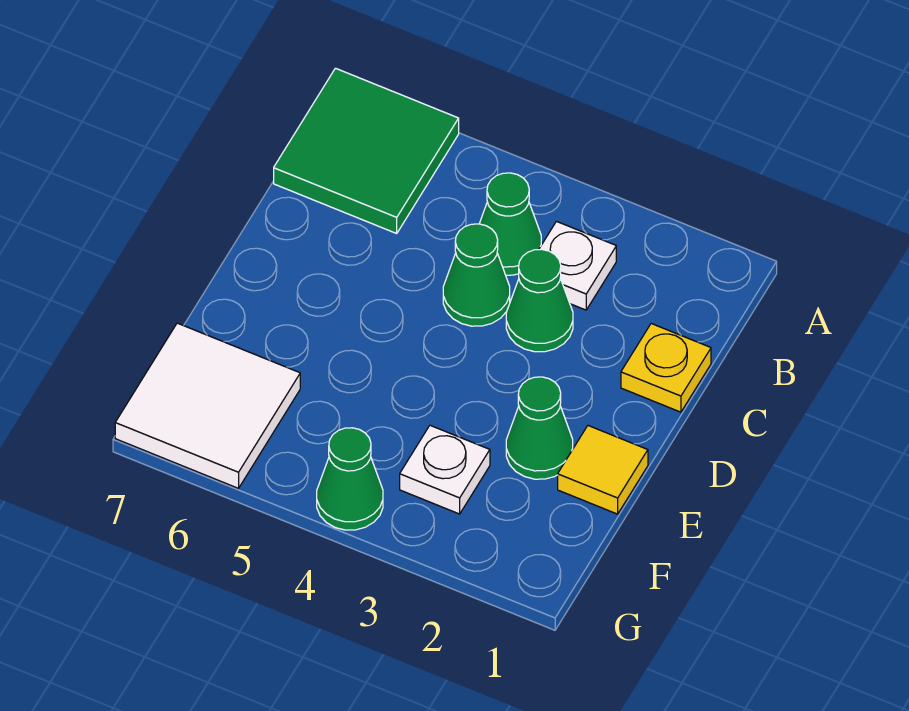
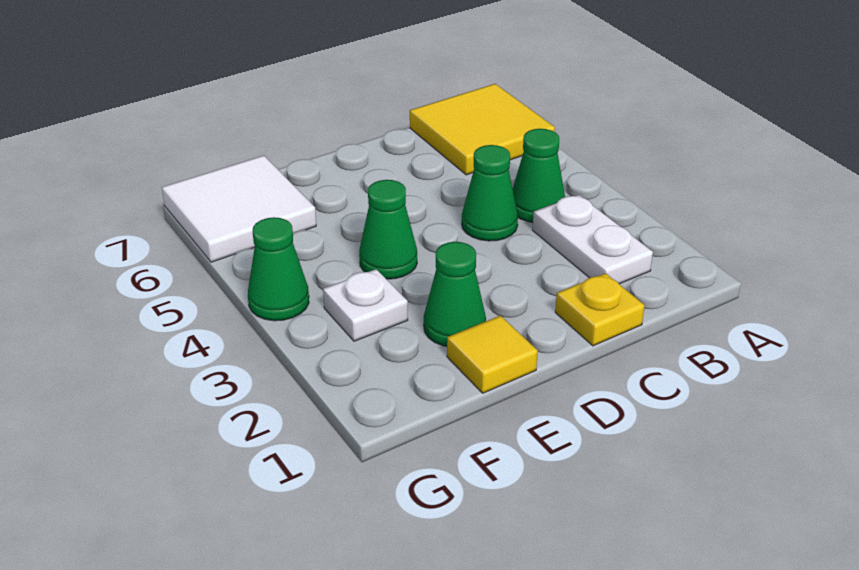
green 2x2 tile [274,68,459,233] -> yellow 2x2 tile [410,84,555,175]
white 1x1 plate [539,222,616,310] -> white 1x2 plate [533,195,653,284]
green 1x1 cone [506,249,573,352] -> green 1x1 cone moved to [359,180,417,279]

